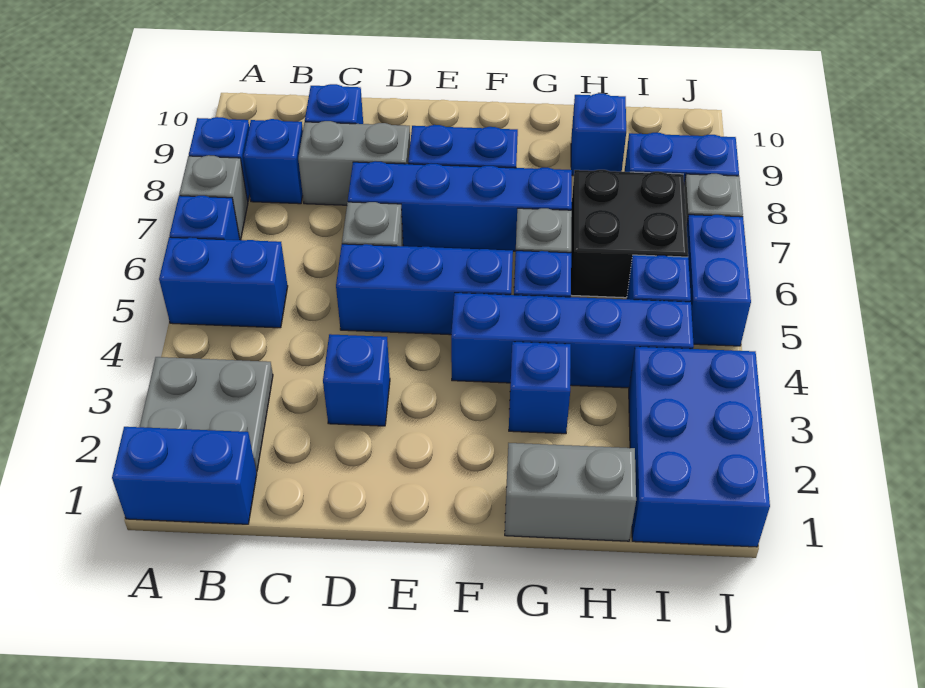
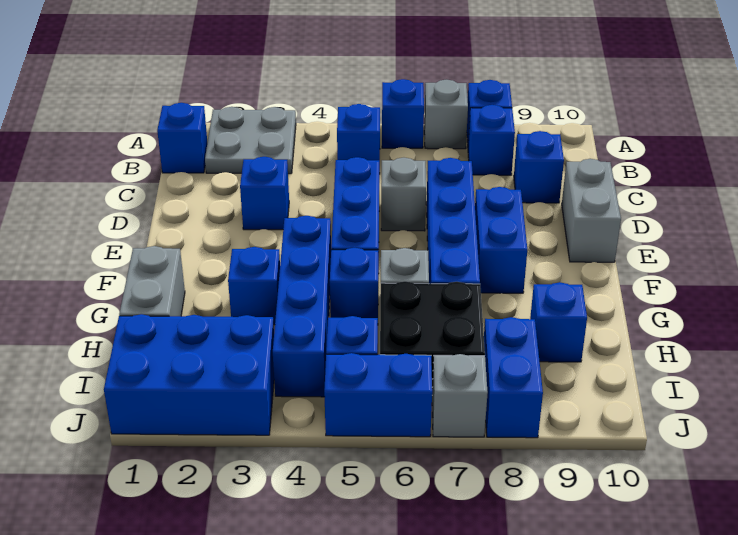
blue 1x2 brick [112,427,257,524] -> blue 1x1 brick [157,103,207,173]
blue 1x2 brick [159,237,288,328] -> blue 1x1 brick [337,104,380,174]
grey 1x2 brick [298,121,410,205] -> grey 1x2 brick moved to [562,159,621,262]

